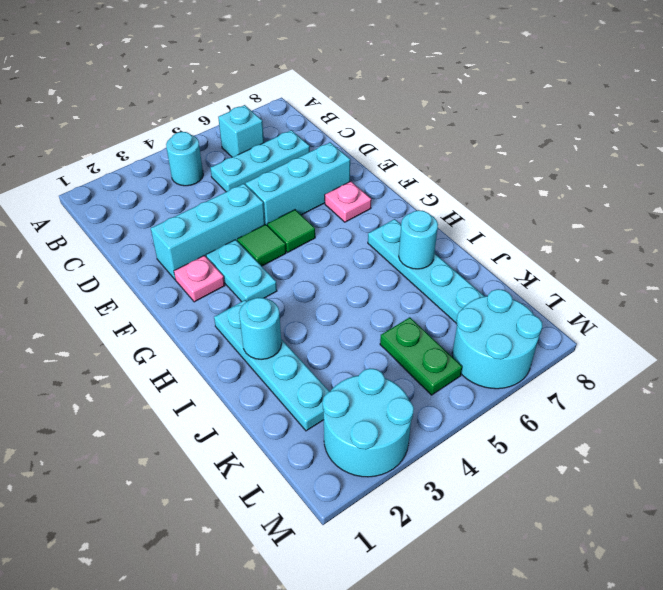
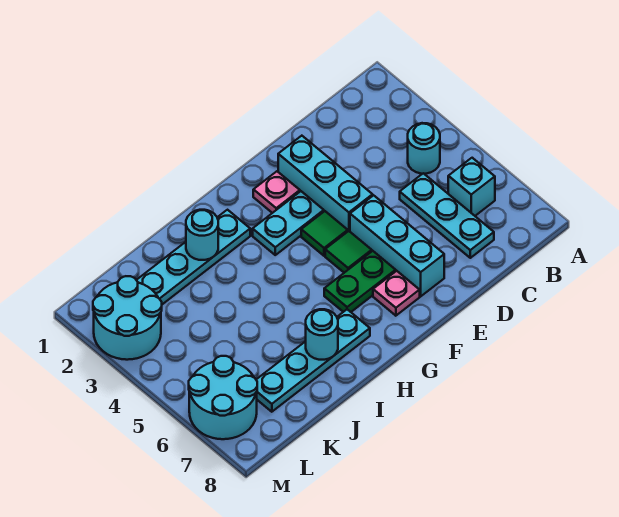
green 1x2 plate [380,317,462,395] -> green 1x2 plate moved to [324,251,396,312]

